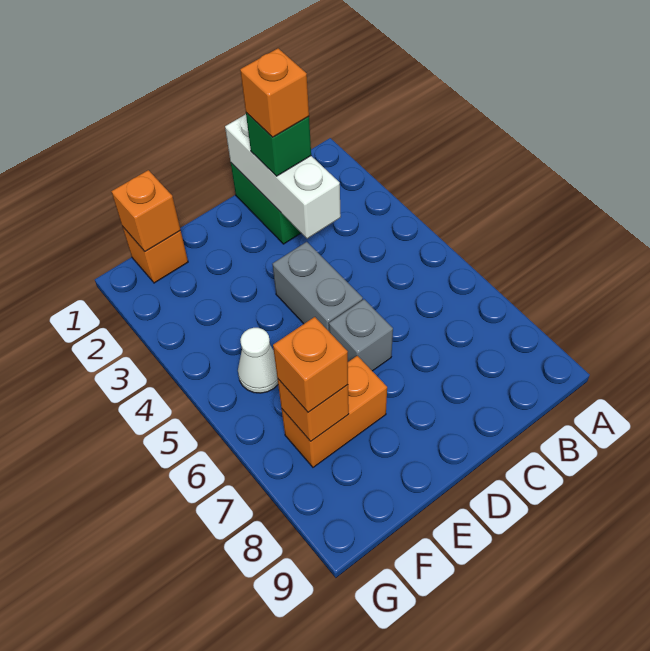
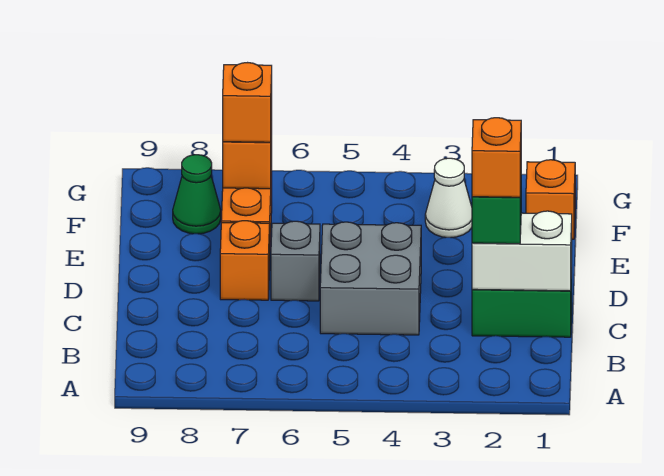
white 1x3 brick [225,114,341,239] -> white 1x2 brick [472,211,572,291]
grey 1x2 brick [272,242,363,331] -> grey 2x2 brick [320,222,421,335]
orange 1x1 brick [111,170,180,252] -> orange 1x1 brick moved to [220,221,270,300]
white 1x1 cone [238,328,278,393] -> white 1x1 cone moved to [425,158,472,237]
none -> green 1x1 cone [173,155,221,234]

